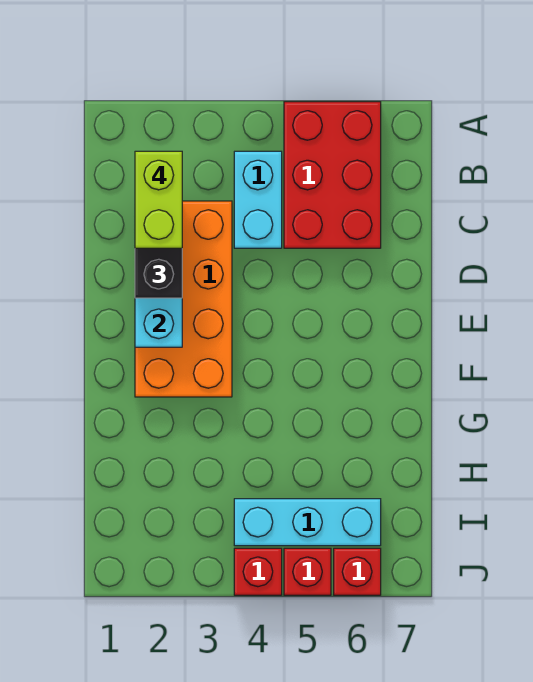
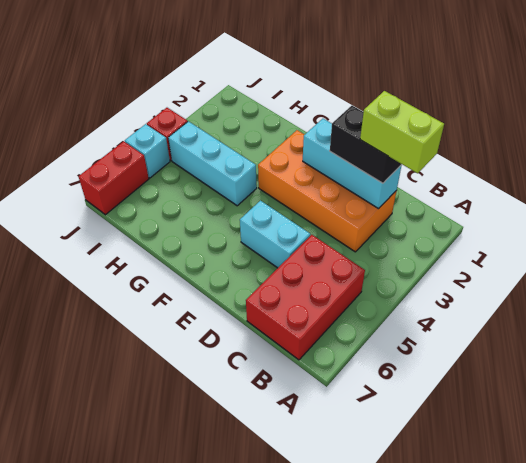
red 2x3 brick [284,102,381,248] -> red 2x3 brick turned to [246,235,365,360]
cyan 1x2 brick [234,151,282,248] -> cyan 1x2 brick moved to [240,201,310,268]
cyan 1x3 brick [234,499,381,546] -> cyan 1x3 brick turned to [168,121,257,206]
red 1x1 brick [284,548,331,595] -> cyan 1x1 brick [125,124,170,178]
red 1x1 brick [334,548,381,595] -> red 1x2 brick [79,141,149,215]

